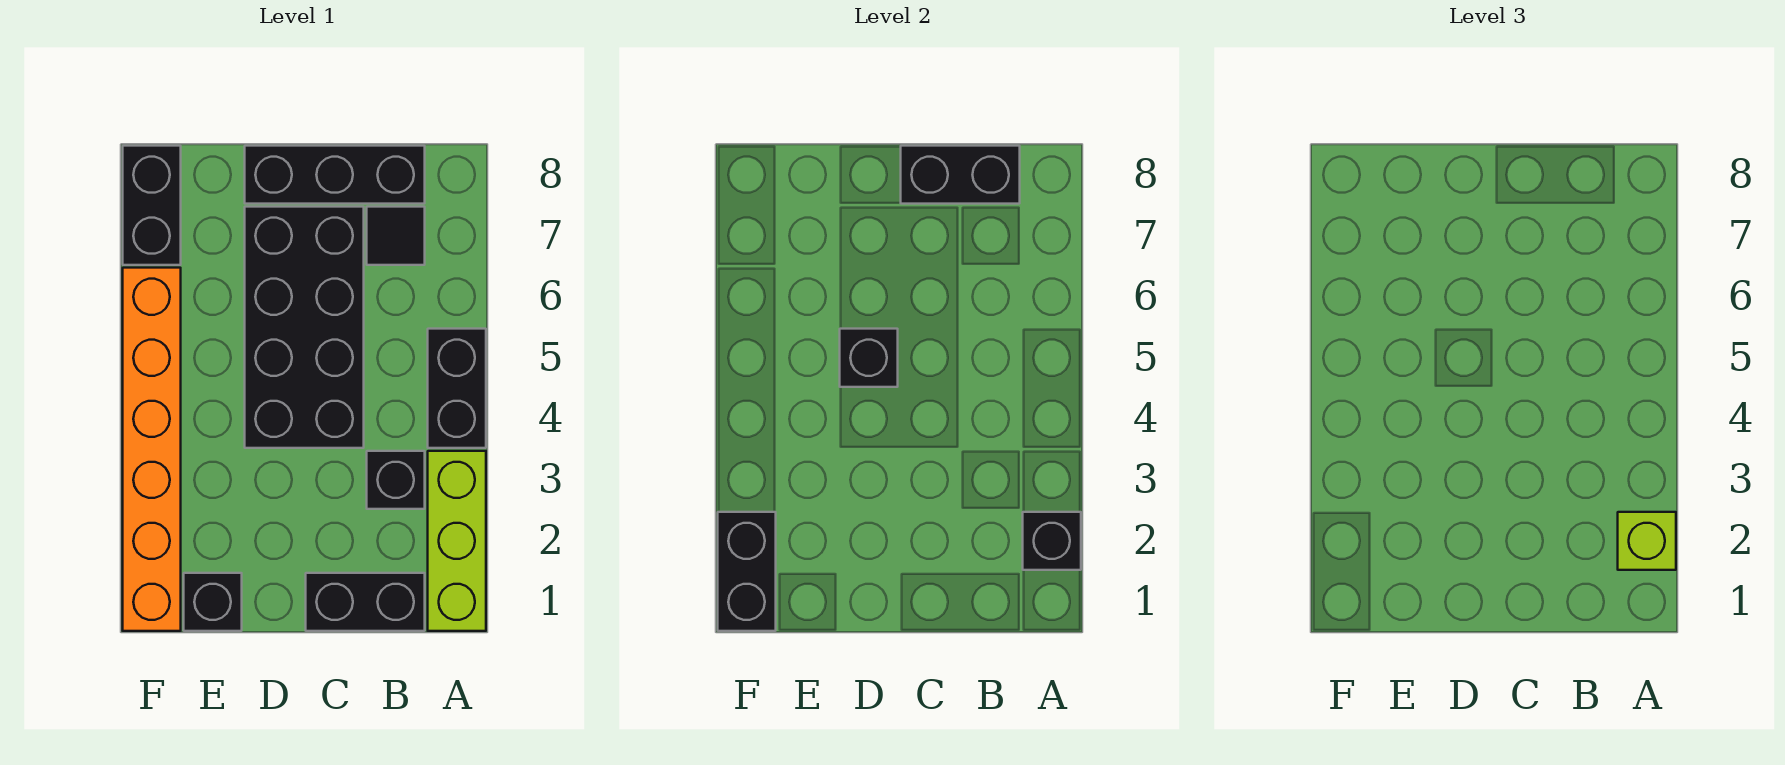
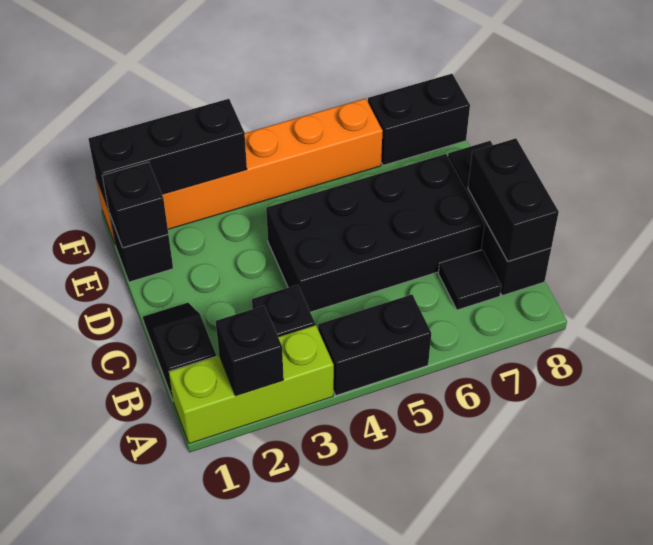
lime 1x1 brick [1618,512,1676,570] -> none
black 1x2 brick [306,573,425,631] -> black 1x2 slope [143,303,216,400]
black 1x1 brick [840,329,898,387] -> black 1x1 brick moved to [102,162,168,248]
black 1x2 brick [718,512,776,631] -> black 1x3 brick [89,99,247,210]

